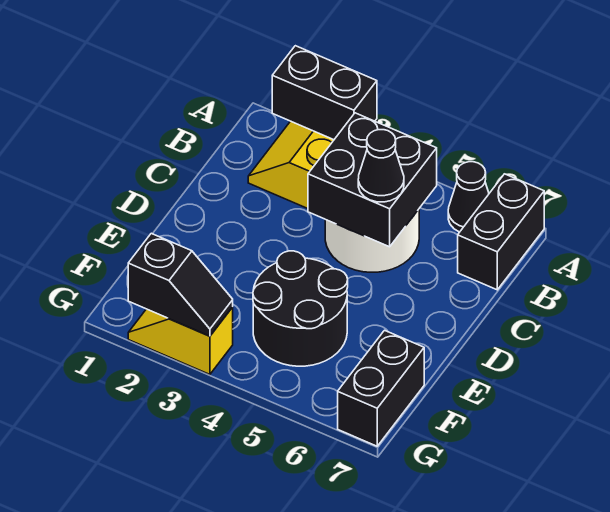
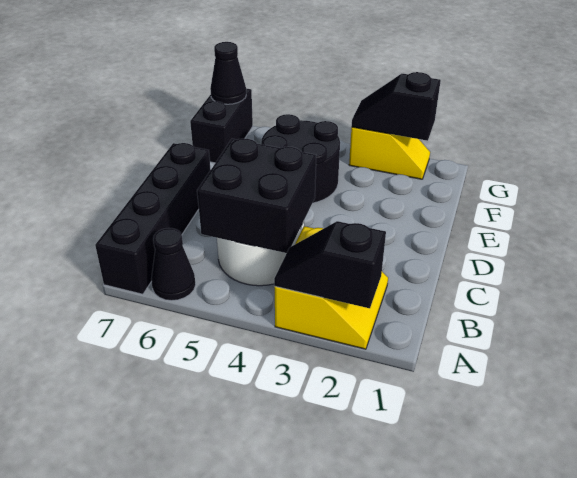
black 1x2 brick [272,46,377,140] -> black 1x2 slope [274,221,386,308]
black 1x2 brick [458,174,544,290] -> black 1x4 brick [95,143,211,294]
black 1x1 cone [358,130,404,202] -> black 1x1 cone moved to [210,42,246,104]

